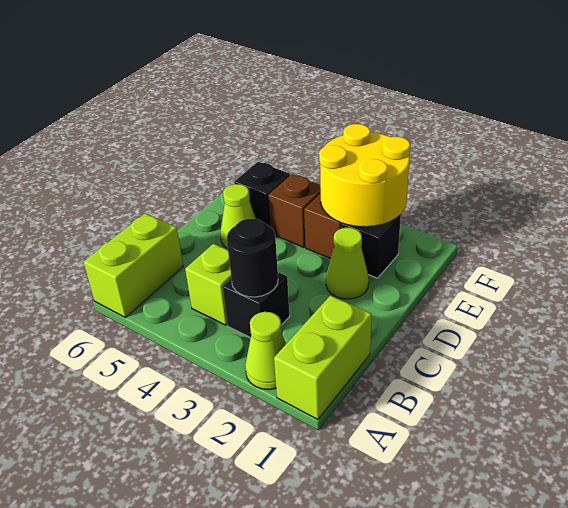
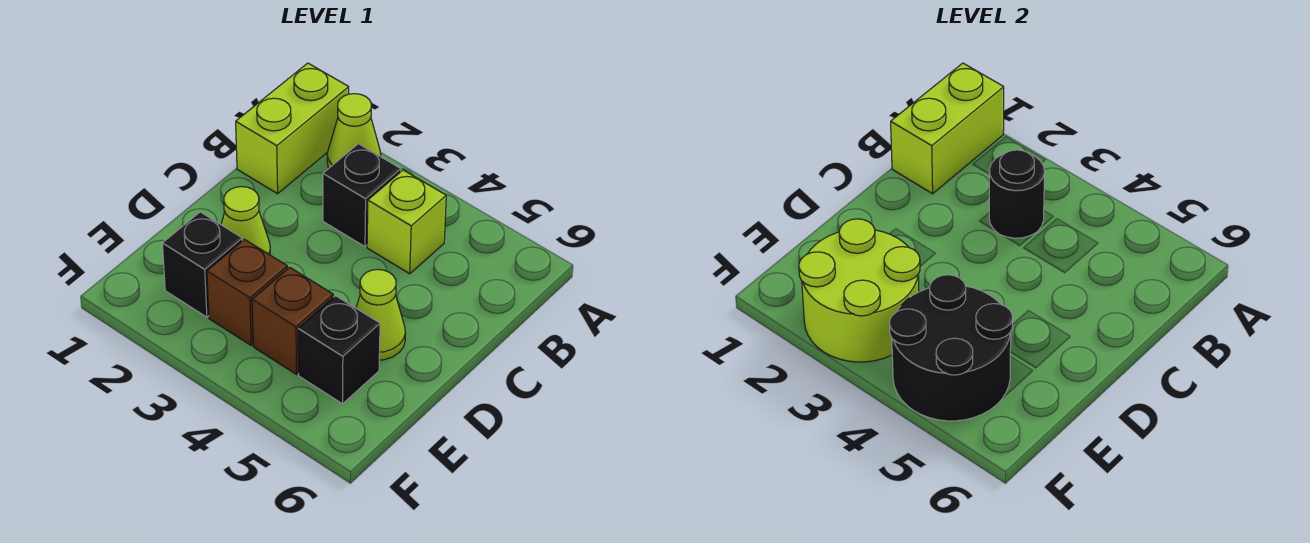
lime 1x2 brick [84,213,183,318] -> lime 1x2 brick moved to [891,63,1004,194]
yellow 2x2 round brick [319,124,410,227] -> lime 2x2 round brick [799,219,920,362]
none -> black 2x2 round brick [890,275,1012,421]

